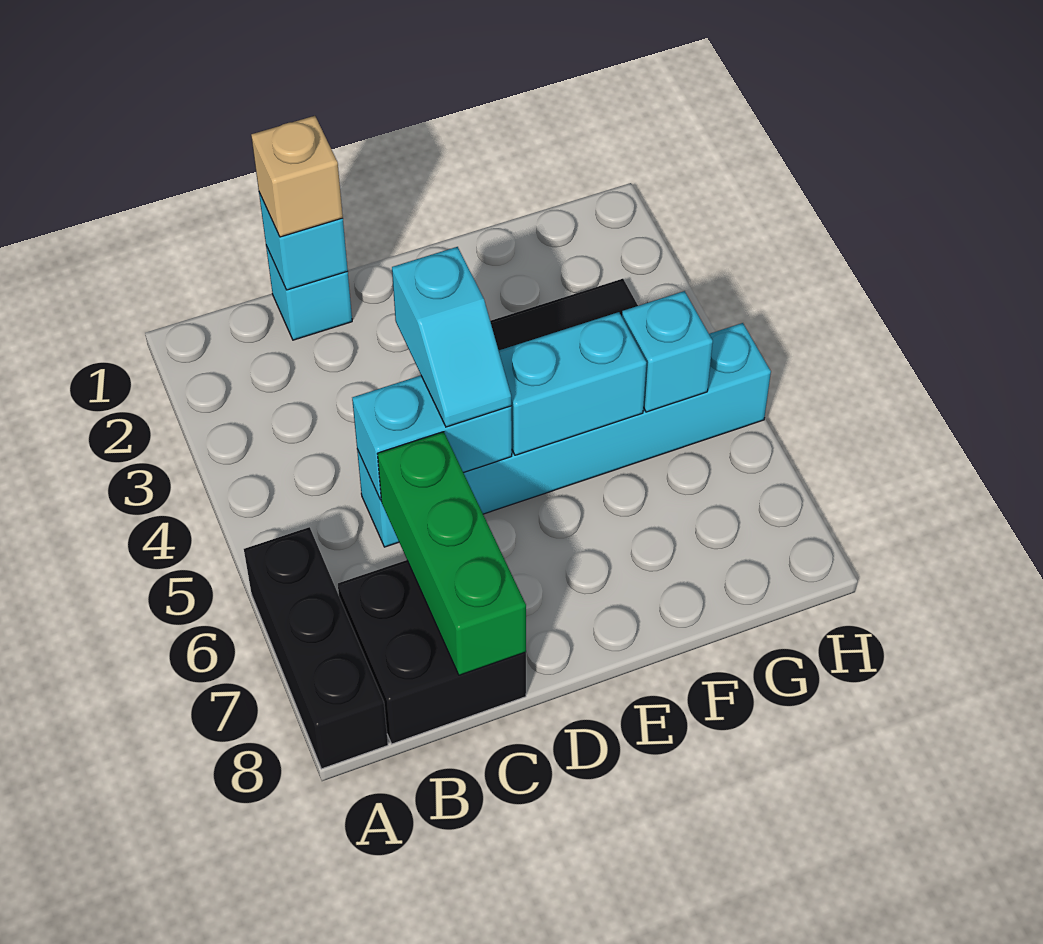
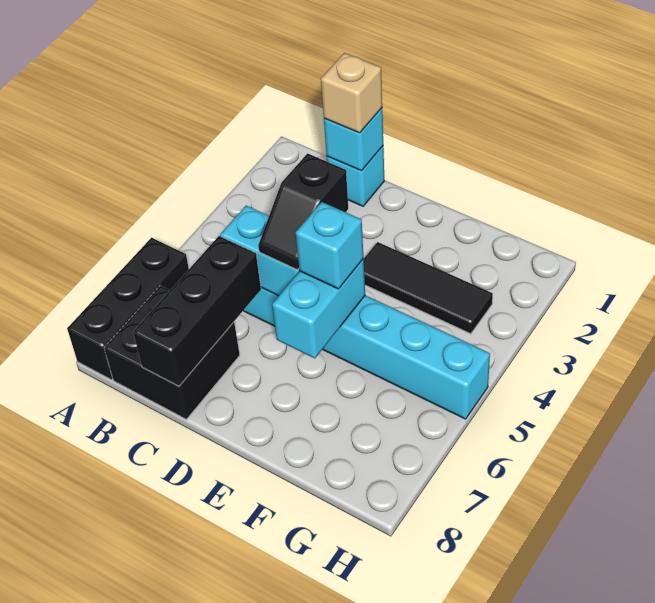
green 1x3 brick [378,432,526,675] -> black 1x3 brick [133,236,261,386]
cyan 1x2 slope [392,247,511,427] -> black 1x2 slope [258,153,348,270]
cyan 1x2 brick [499,312,646,455] -> cyan 1x2 brick turned to [272,259,365,358]
cyan 1x1 brick [622,291,713,412] -> cyan 1x1 brick moved to [296,202,363,289]

